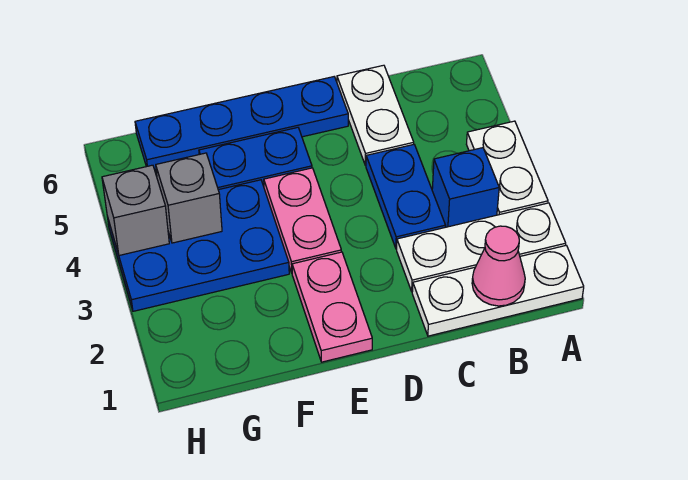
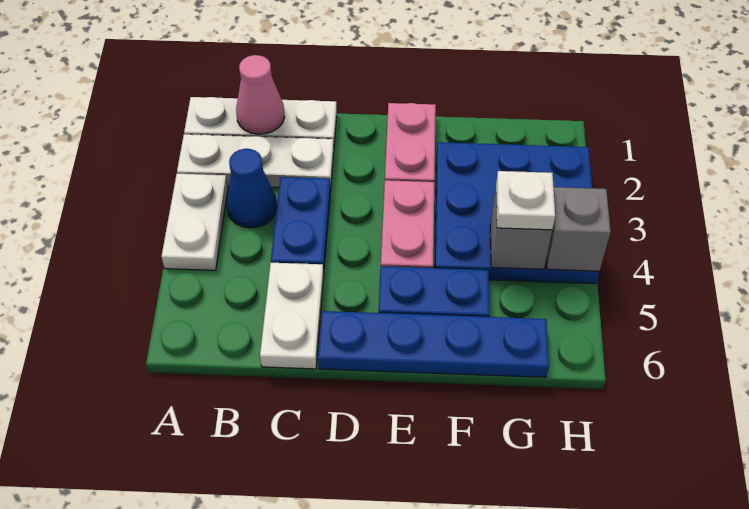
blue 1x1 brick [432,148,499,227] -> blue 1x1 cone [227,149,277,228]
blue 2x3 plate [108,180,289,311] -> blue 3x3 plate [435,142,599,284]
none -> white 1x1 plate [496,171,555,230]

